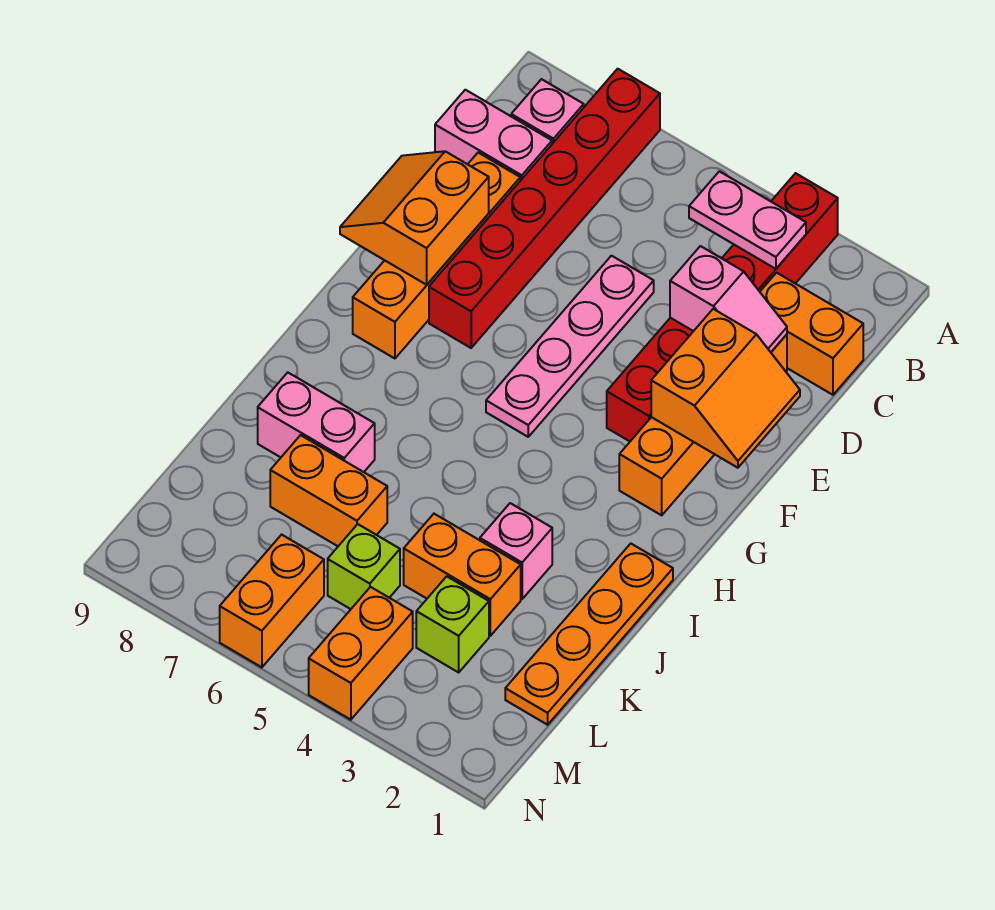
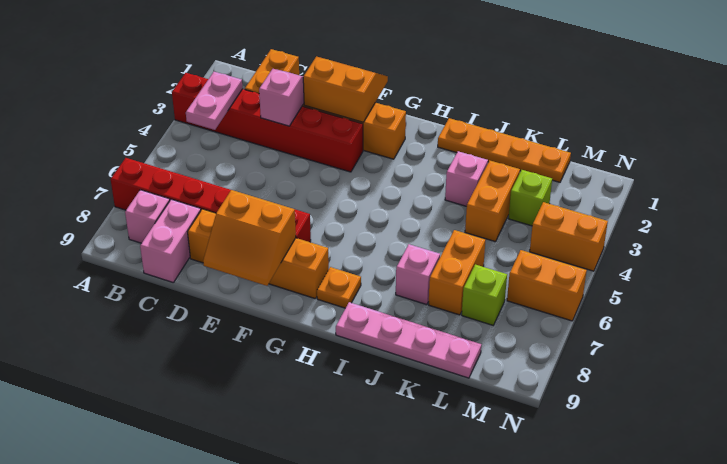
pink 1x4 plate [486,256,654,437] -> pink 1x4 plate moved to [336,302,481,378]
none -> orange 1x1 plate [317,267,361,308]
pink 1x2 brick [258,373,375,472] -> pink 1x1 brick [396,244,440,305]
lime 1x1 brick [328,524,400,609] -> lime 1x1 brick moved to [462,264,507,325]

